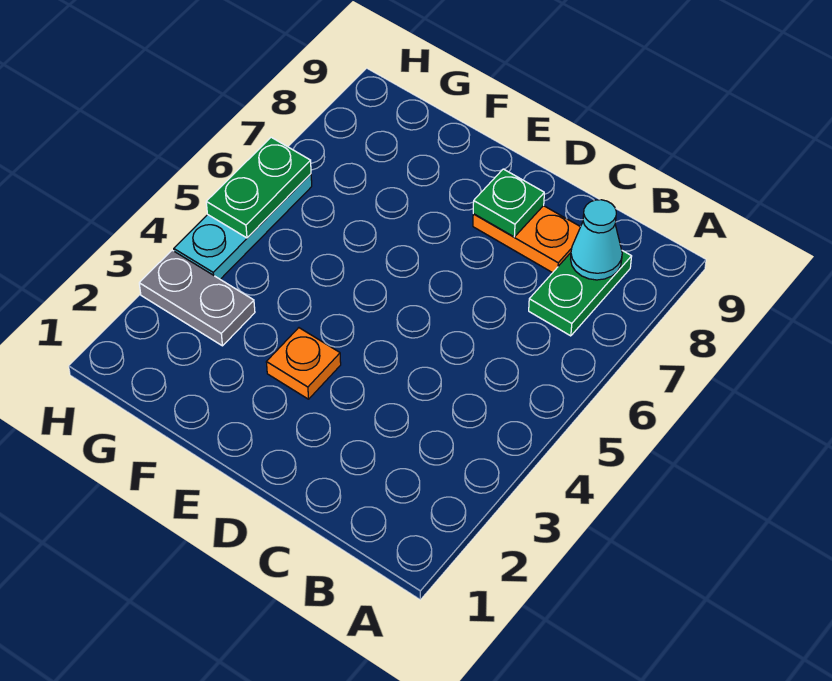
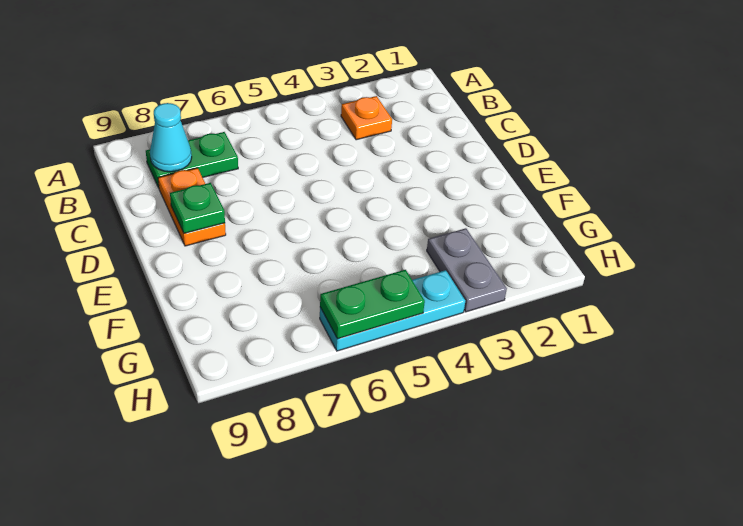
orange 1x1 plate [266,328,341,399] -> orange 1x1 plate moved to [341,96,392,140]

